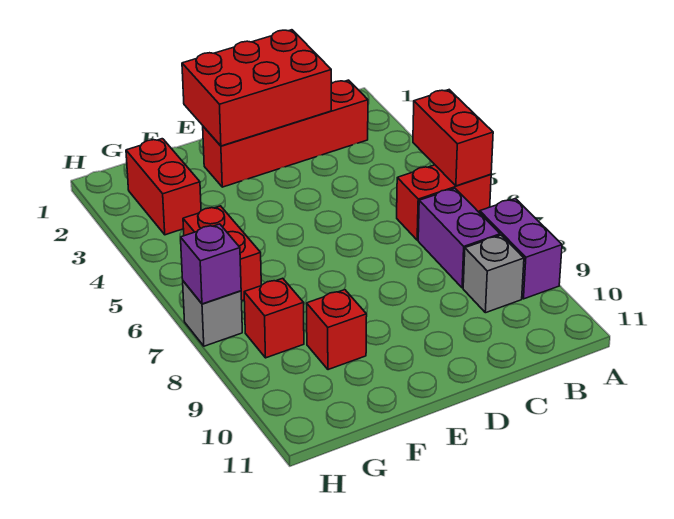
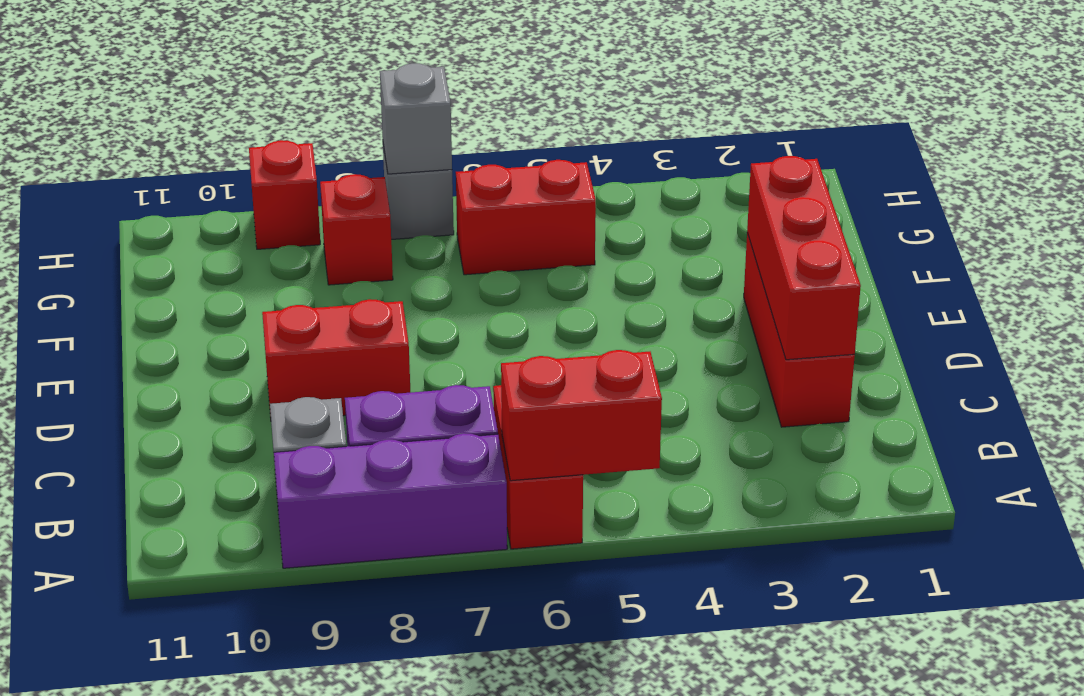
purple 1x2 brick [480,199,562,299] -> purple 1x3 brick [274,433,507,568]
red 1x4 brick [203,80,368,187] -> red 1x3 brick [744,233,855,427]
red 2x3 brick [182,30,331,146] -> red 1x3 brick [747,156,861,360]
red 1x1 brick [307,290,367,370] -> red 1x1 brick moved to [249,140,320,249]
red 1x2 brick [126,139,201,235] -> red 1x2 brick moved to [262,299,411,417]
purple 1x1 brick [181,224,241,304] -> grey 1x1 brick [380,63,452,174]

